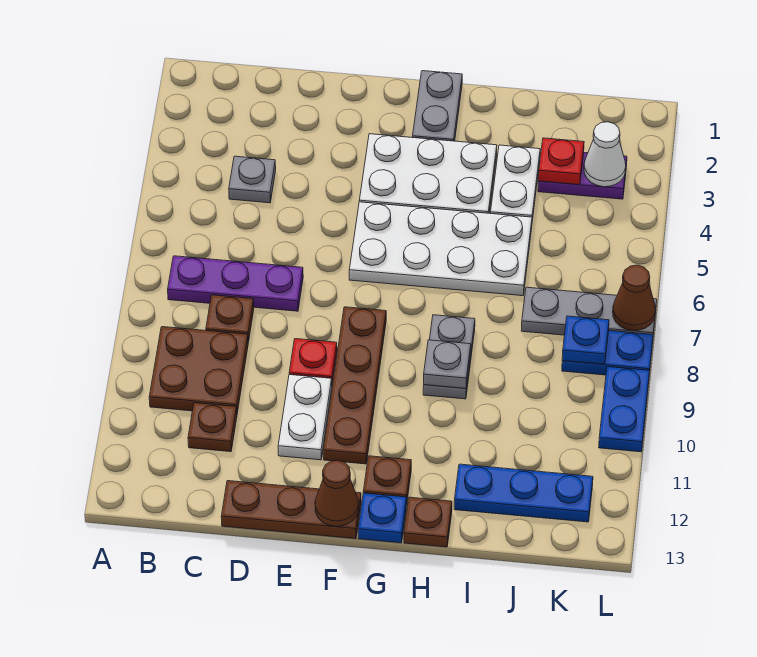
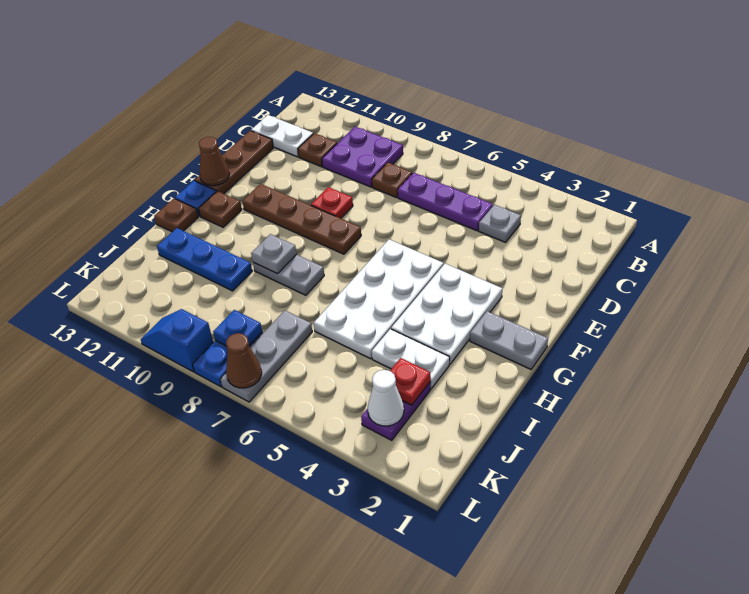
purple 1x3 plate [168,256,303,311] -> purple 1x3 plate turned to [398,173,493,231]
brown 2x2 plate [149,327,248,413] -> purple 2x2 plate [322,127,403,187]
white 1x2 plate [278,375,332,460] -> white 1x2 plate moved to [251,115,313,157]
blue 1x3 plate [454,464,593,522] -> blue 1x3 plate turned to [157,228,252,291]
blue 1x2 plate [599,367,650,452] -> blue 1x2 slope [141,309,213,372]

